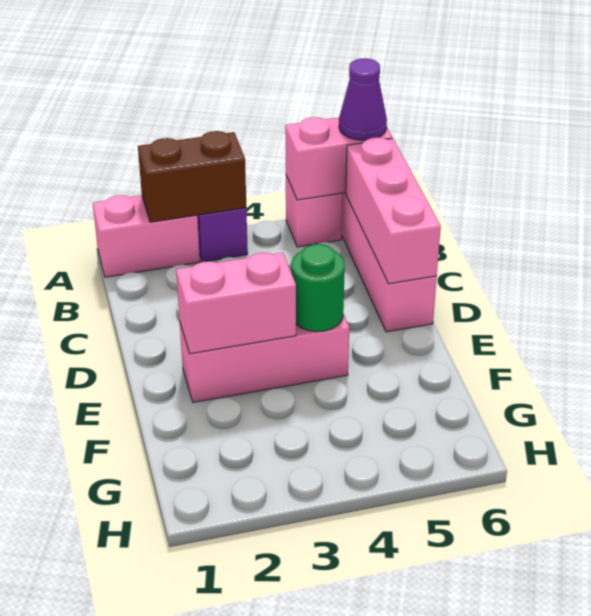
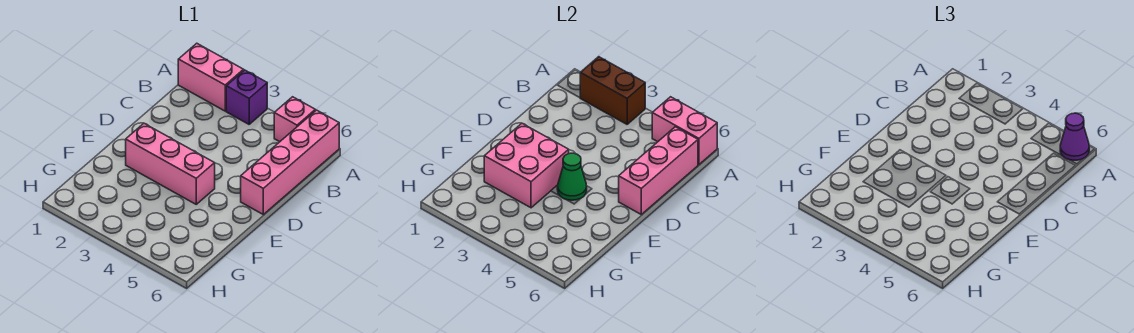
pink 1x2 brick [176,252,296,354] -> pink 2x2 brick [484,124,569,208]
green 1x1 round brick [291,244,345,332] -> green 1x1 cone [557,153,587,200]

